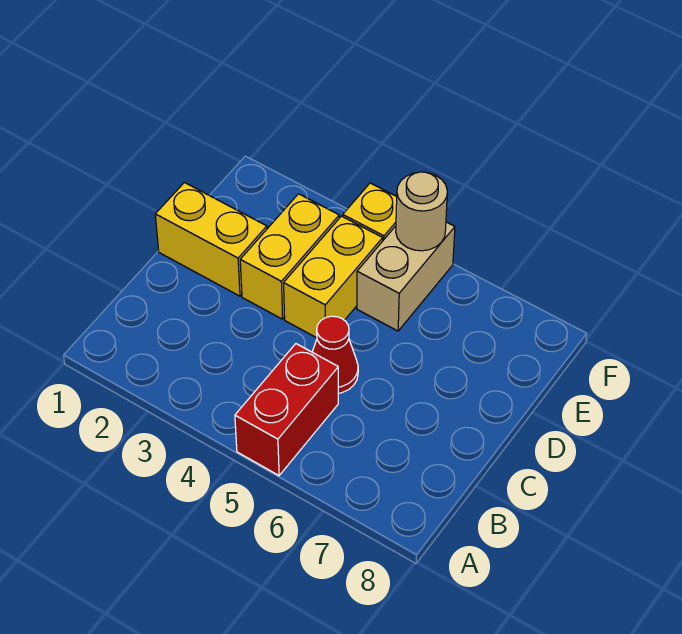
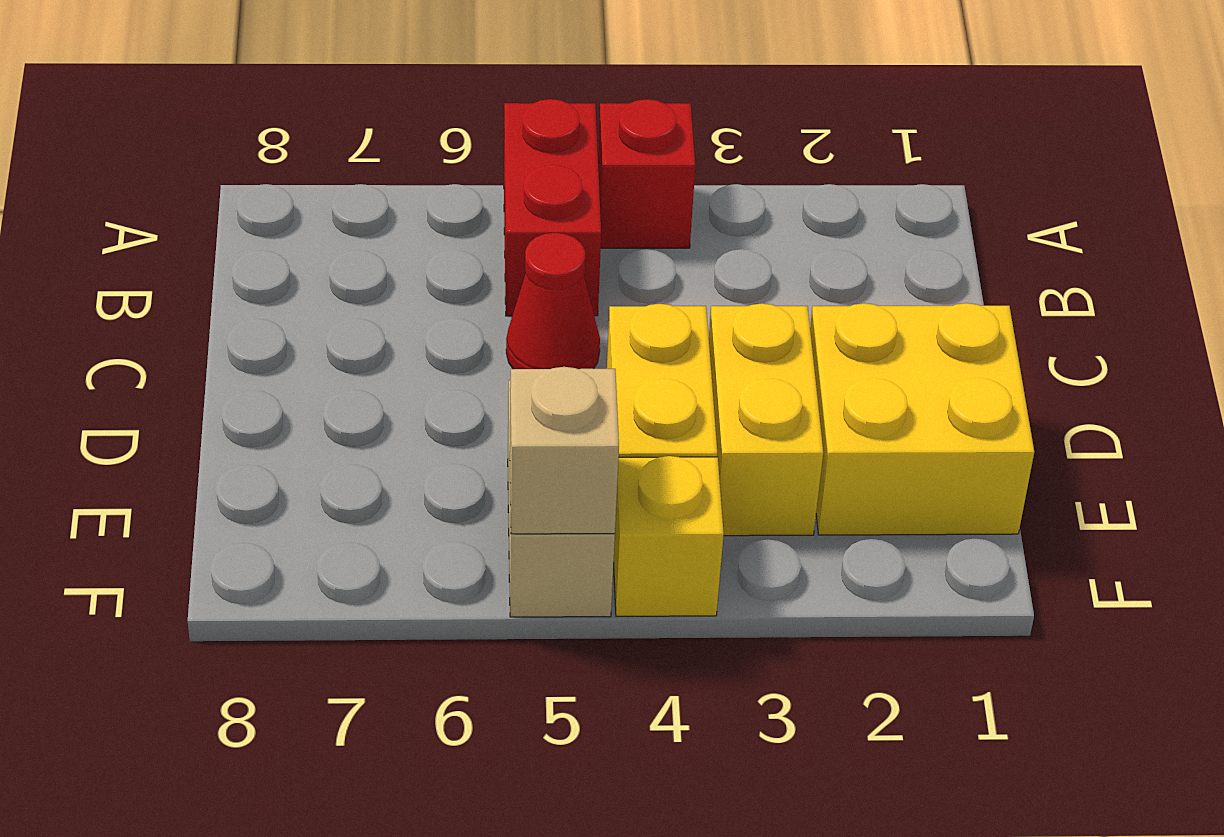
none -> red 1x1 brick [598,99,695,248]
yellow 1x2 brick [155,183,267,296] -> yellow 2x2 brick [810,303,1034,535]
tan 1x1 round brick [396,172,447,251] -> tan 1x1 brick [510,367,619,534]

